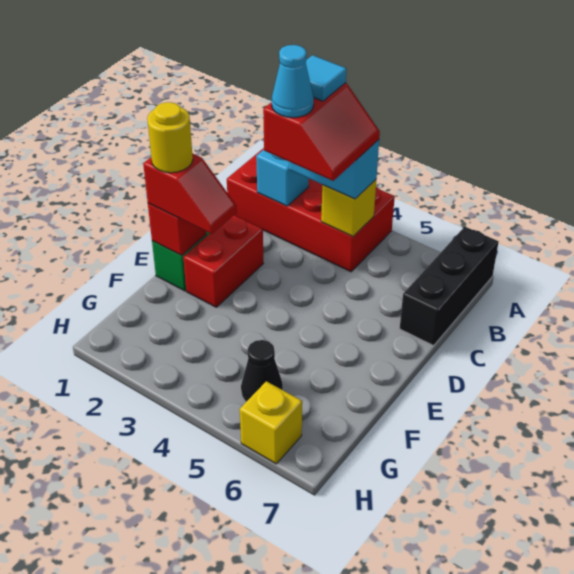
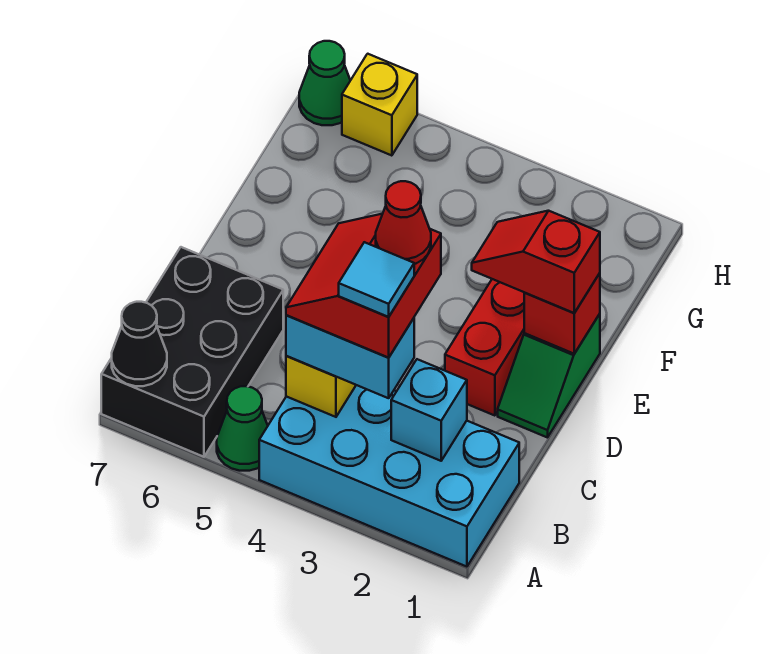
red 2x4 brick [227,148,395,272] -> cyan 2x4 brick [259,385,519,567]
none -> green 1x1 cone [217,386,268,471]
black 1x3 brick [400,227,499,345] -> black 2x3 brick [101,247,283,457]
cyan 1x1 cone [272,45,314,118] -> red 1x1 cone [376,181,431,264]
yellow 1x1 round brick [147,102,193,173] -> none
black 1x1 cone [241,340,283,402] -> black 1x1 cone moved to [112,302,167,386]
none -> green 1x1 cone [299,41,350,125]

